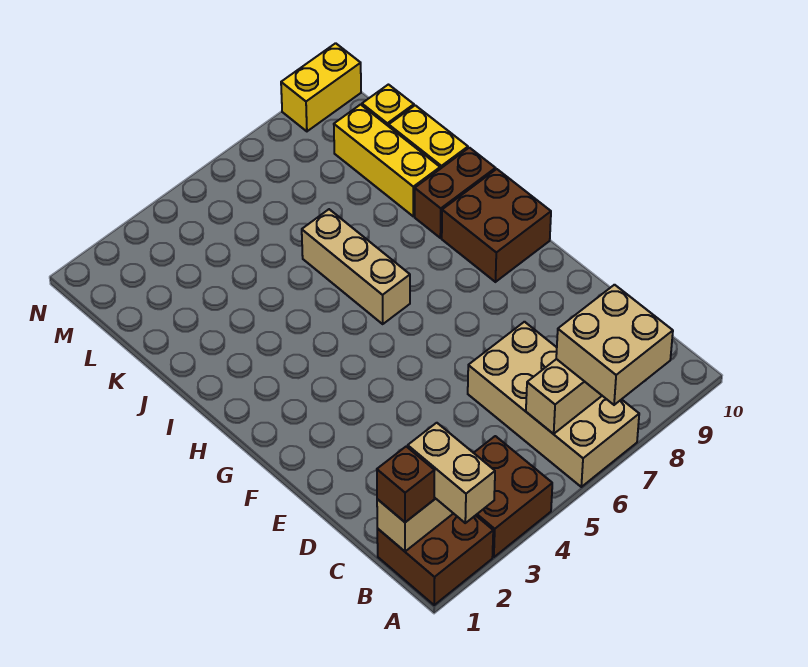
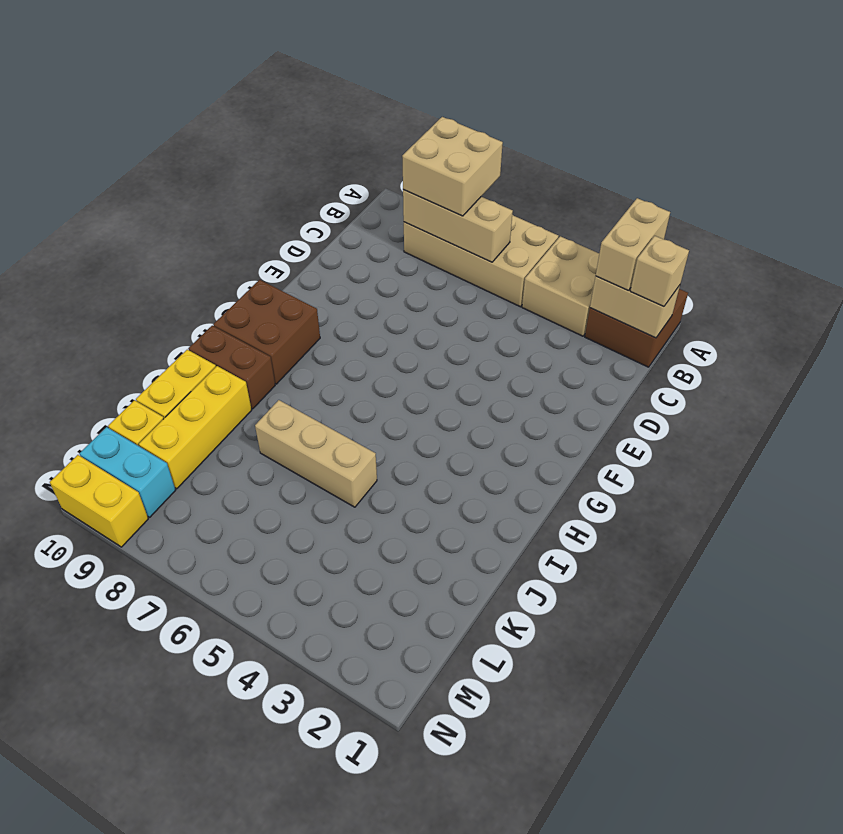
brown 2x2 brick [474,436,552,557] -> tan 2x2 brick [522,236,599,336]
tan 2x4 brick [468,322,639,487] -> tan 2x4 brick turned to [404,215,558,307]
brown 1x1 brick [377,446,435,522] -> tan 1x1 brick [630,236,689,307]
tan 1x3 brick [302,209,410,324] -> tan 1x3 brick turned to [255,400,377,507]
none -> cyan 1x2 brick [80,427,176,517]

